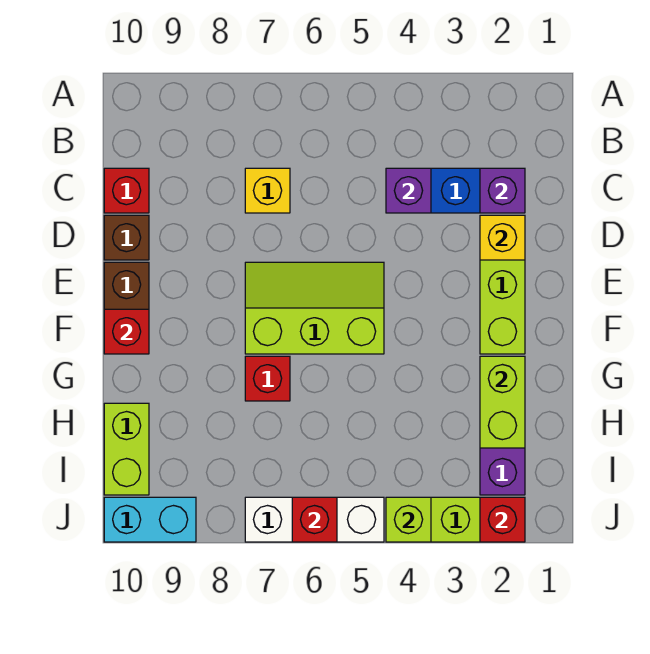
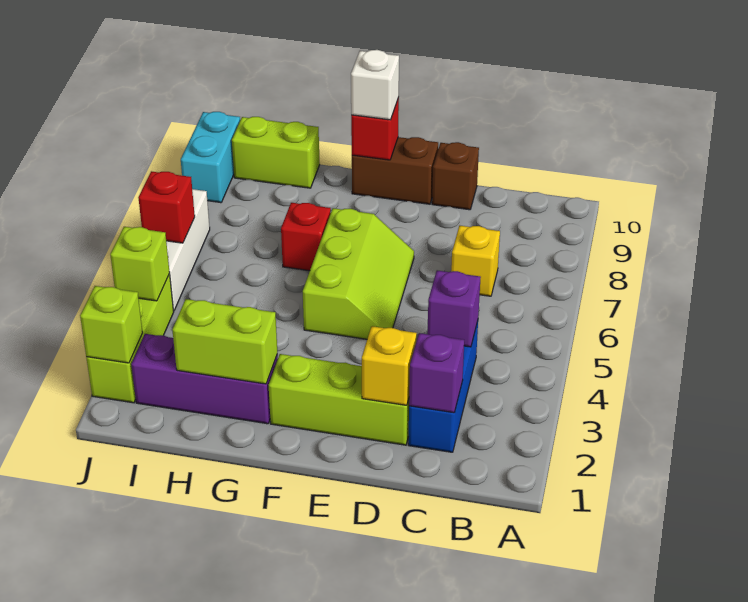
red 1x1 brick [104,168,149,213] -> none
none -> white 1x1 brick [351,50,399,120]
red 1x1 brick [480,497,525,542] -> lime 1x1 brick [80,286,143,363]

